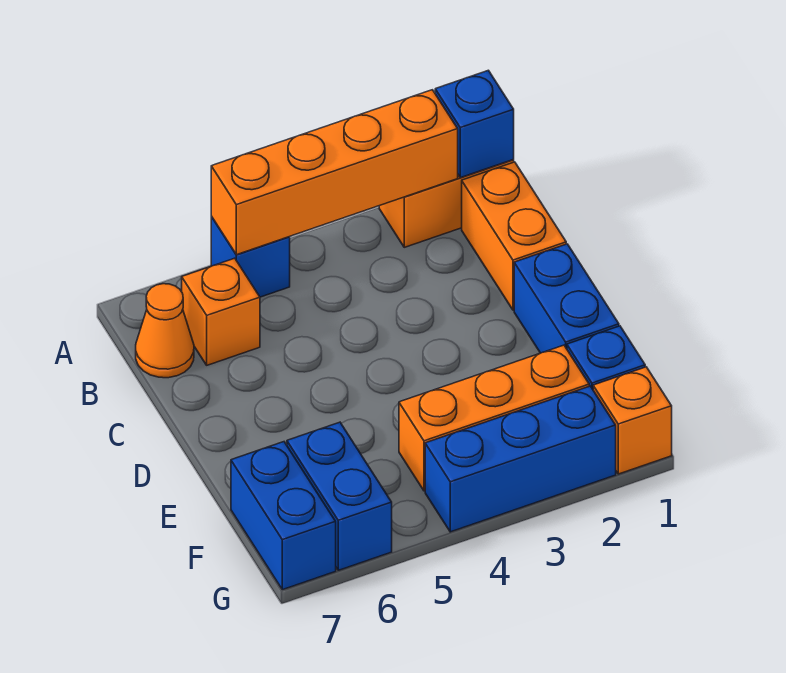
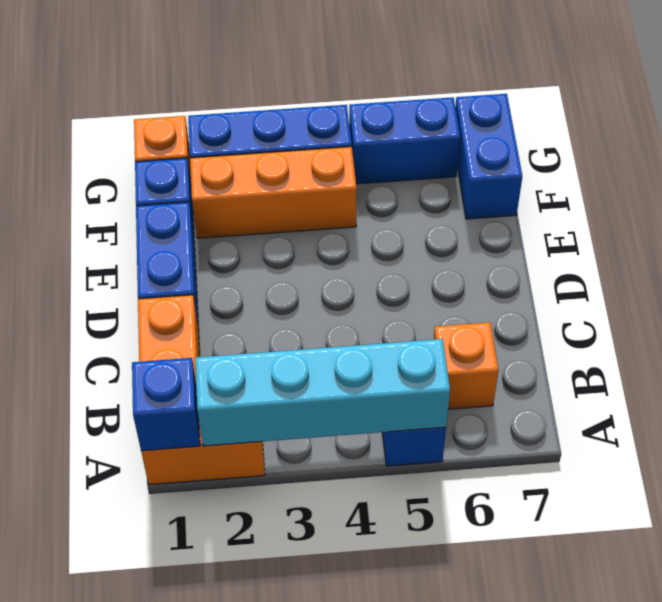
orange 1x4 brick [211,90,458,255] -> cyan 1x4 brick [195,339,450,446]
orange 1x1 cone [136,284,194,378] -> none
blue 1x2 brick [287,422,392,570] -> blue 1x2 brick turned to [349,97,460,184]

